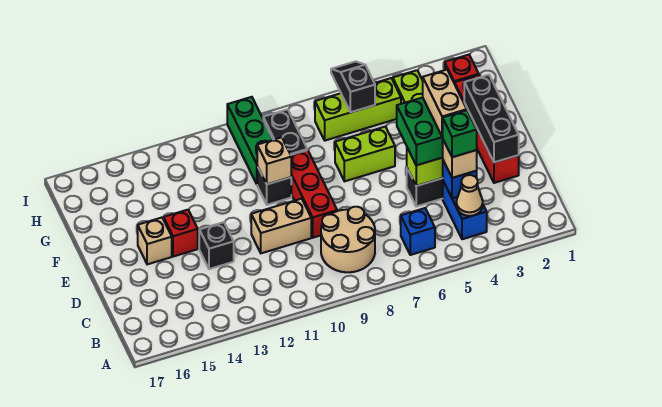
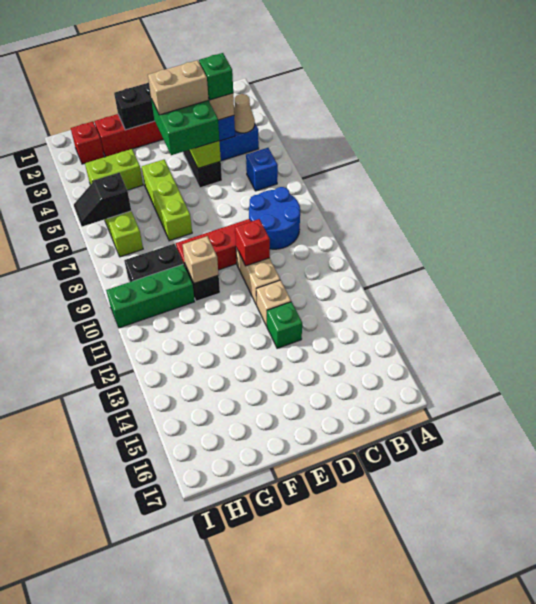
tan 2x2 round brick [321,207,375,272] -> blue 2x2 round brick [249,187,300,249]
black 1x1 brick [199,222,234,269] -> green 1x1 brick [267,302,302,348]
red 1x1 brick [164,210,198,257] -> red 1x1 brick moved to [235,219,270,266]
tan 1x1 brick [138,218,172,264] -> tan 1x1 brick moved to [256,280,291,326]
lime 1x2 brick [335,127,395,181] -> lime 1x3 brick [142,160,192,241]

